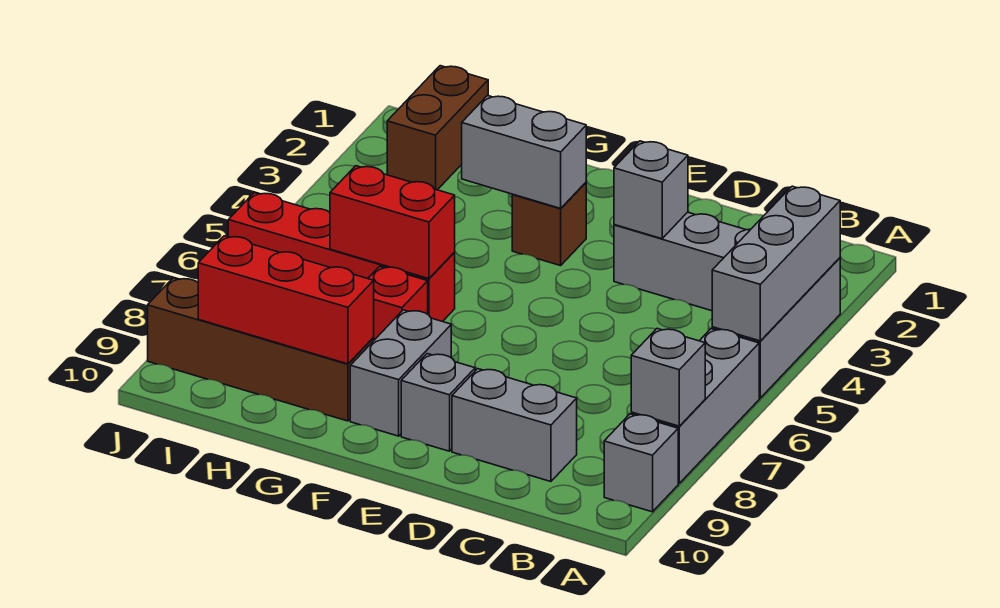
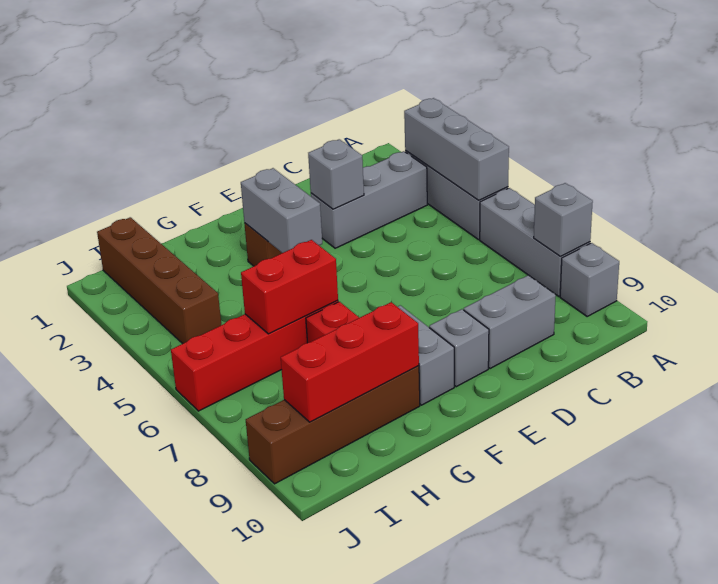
grey 1x2 brick [462,96,586,208] -> grey 1x2 brick turned to [241,168,322,253]
brown 1x2 brick [387,66,488,190] -> brown 1x4 brick [97,217,221,344]

